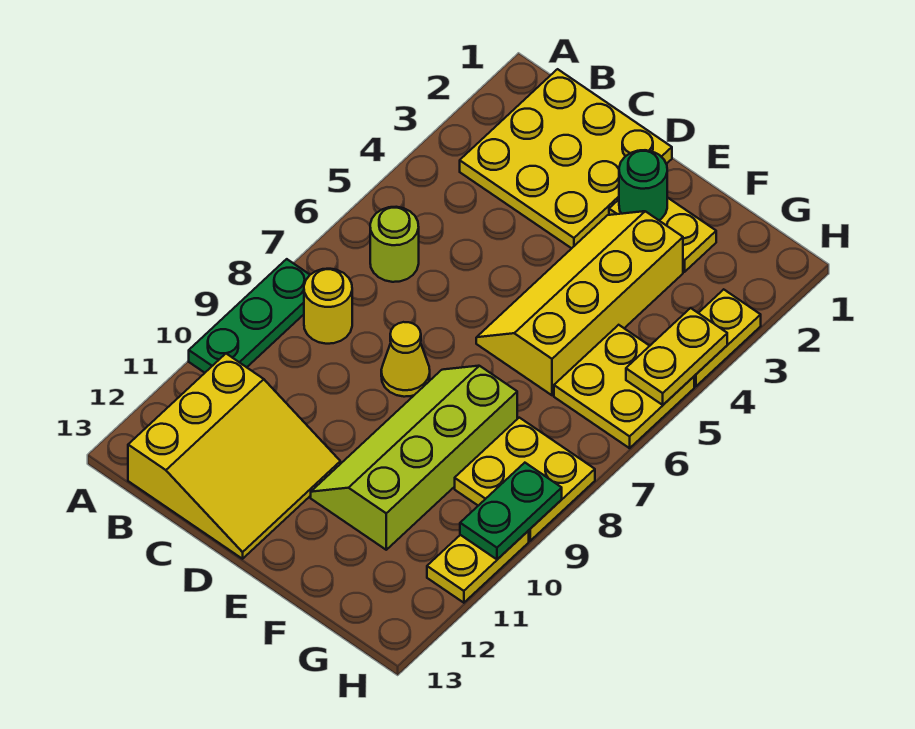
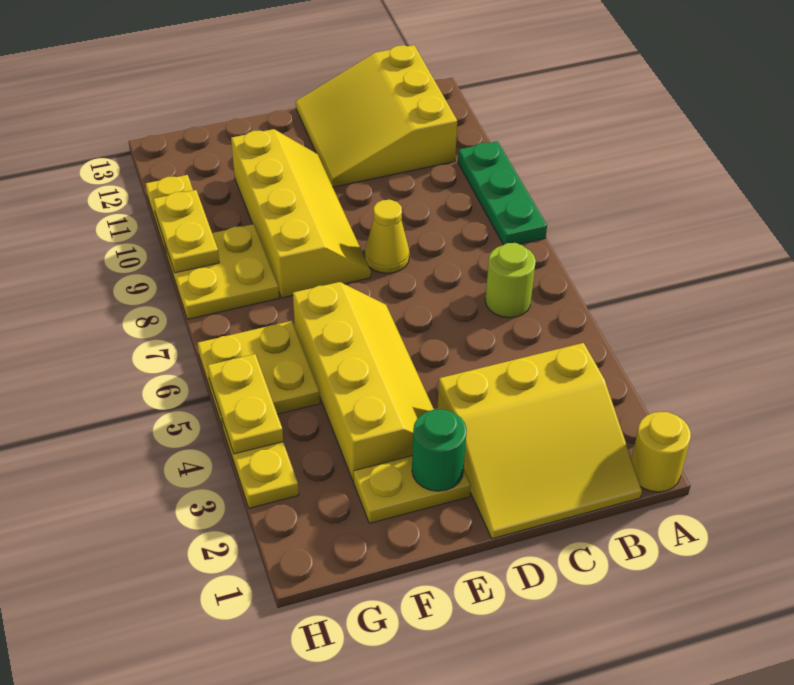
yellow 3x3 plate [460,69,672,248] -> yellow 3x3 slope [437,343,642,539]
yellow 1x1 round brick [304,269,352,344] -> yellow 1x1 round brick moved to [631,412,691,492]
lime 2x4 slope [311,366,517,550] -> yellow 2x4 slope [231,129,371,298]
green 1x2 plate [460,463,562,559] -> yellow 1x2 plate [153,190,219,273]

